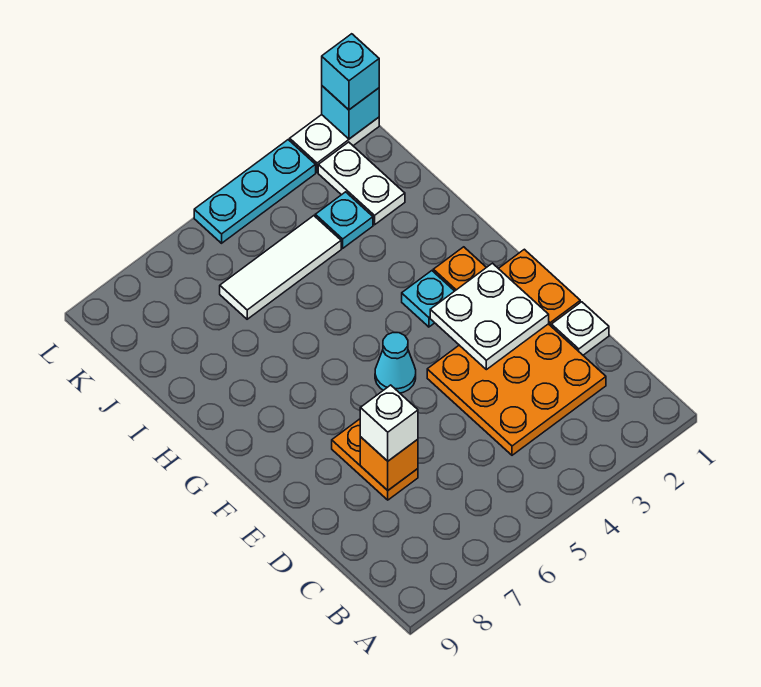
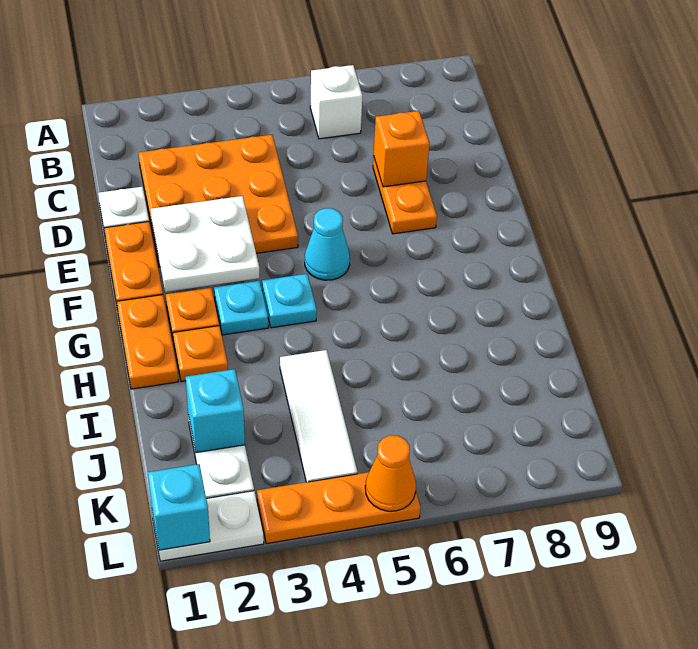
white 1x1 brick [360,385,418,461] -> white 1x1 brick moved to [310,65,362,139]
none -> orange 1x2 plate [117,295,178,389]
none -> orange 1x1 plate [173,326,228,382]
cyan 1x1 plate [315,192,373,248] -> cyan 1x1 plate moved to [262,274,317,328]
white 1x3 tile [220,216,341,319] -> white 1x3 tile turned to [280,350,357,482]
cyan 1x1 brick [322,34,379,110] -> cyan 1x1 brick moved to [186,369,245,453]
cyan 1x3 plate [194,140,316,243] -> orange 1x3 plate [257,472,421,544]
none -> orange 1x1 cone [365,435,416,511]

